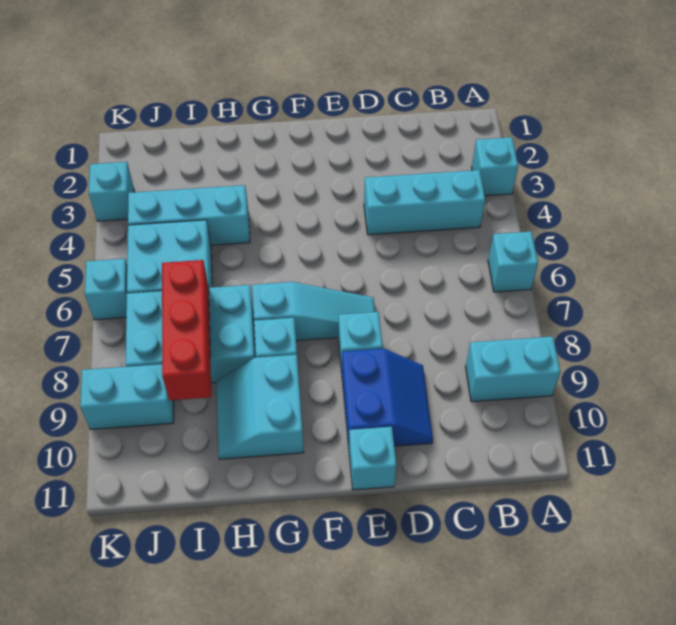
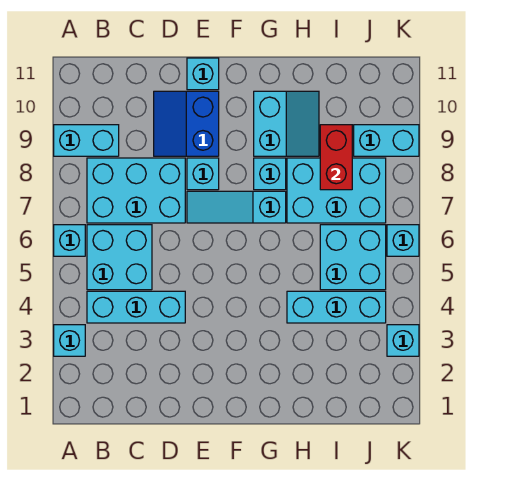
none -> cyan 2x2 brick [87,225,152,290]
none -> cyan 2x3 brick [87,158,185,223]
red 1x3 brick [162,260,211,400] -> red 1x2 brick [320,125,352,190]

